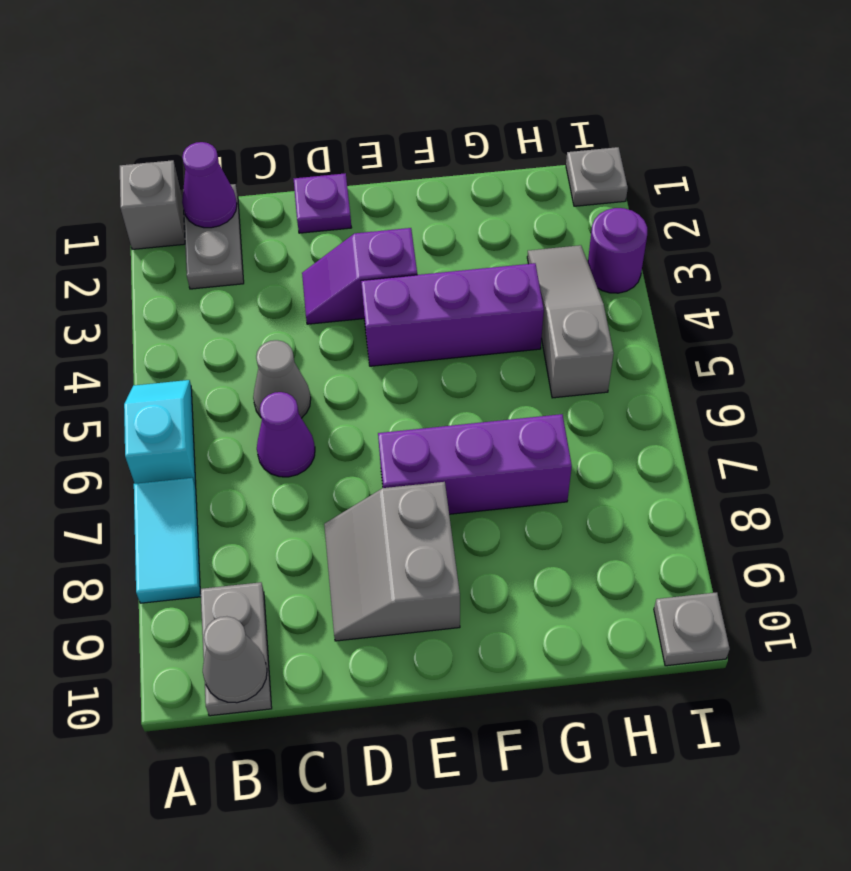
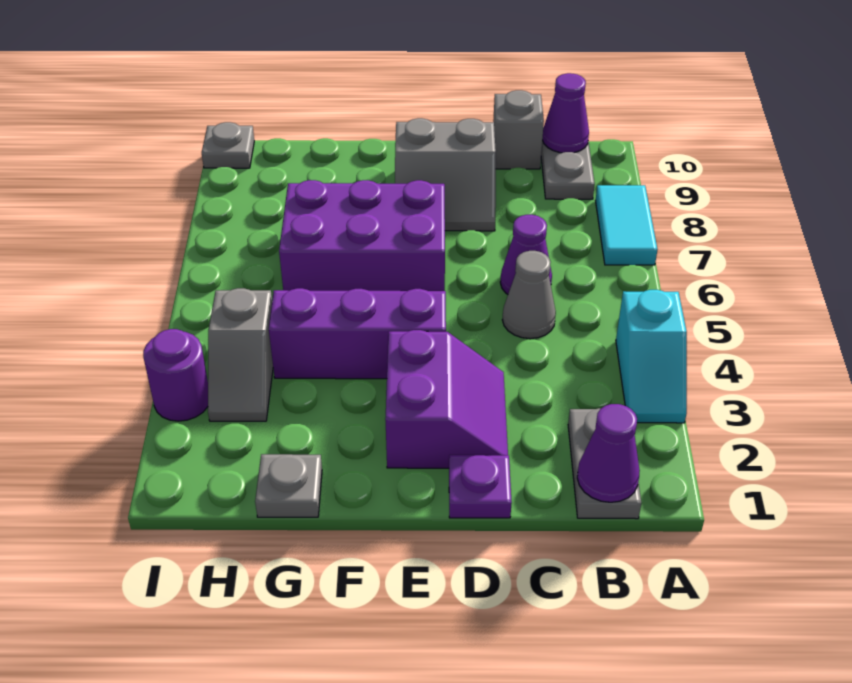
grey 1x1 brick [120,160,185,249] -> grey 1x1 brick moved to [493,90,544,169]
cyan 1x2 slope [124,380,196,487] -> cyan 1x2 slope moved to [616,290,687,423]
grey 1x1 cone [203,616,267,703] -> purple 1x1 cone [542,73,589,153]
purple 1x2 slope [302,228,417,324] -> purple 2x2 slope [385,330,508,468]
grey 2x2 slope [324,482,460,641] -> grey 2x2 slope turned to [395,118,496,231]
purple 1x3 brick [378,414,572,514] -> purple 2x3 brick [279,180,445,291]
grey 1x3 slope [527,245,614,398] -> grey 1x2 slope [208,288,273,421]
grey 1x1 plate [566,147,628,206] -> grey 1x1 plate moved to [255,454,322,517]

